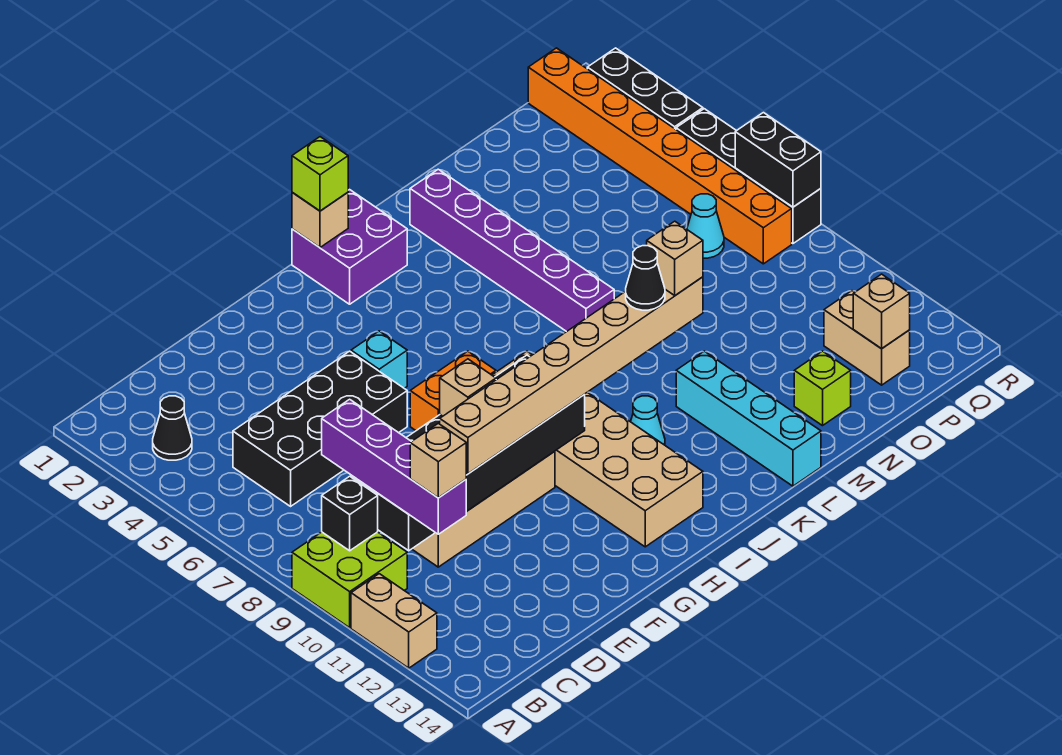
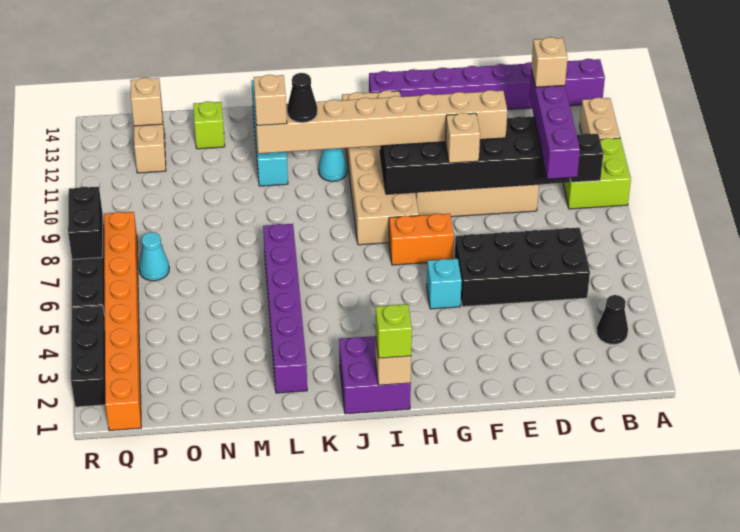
none -> purple 1x8 brick [369,59,605,110]

